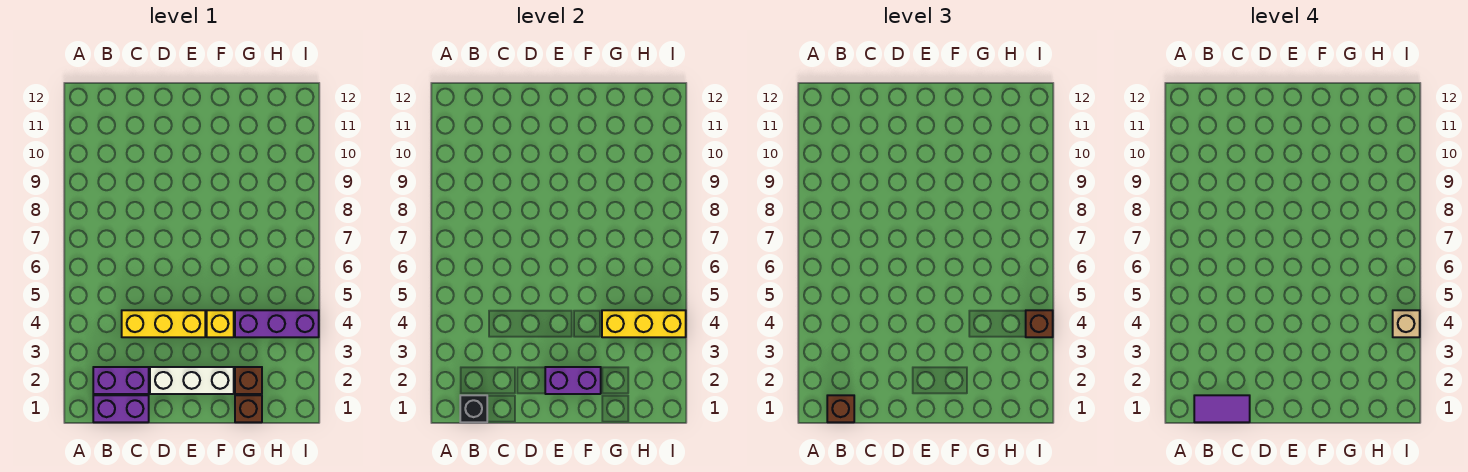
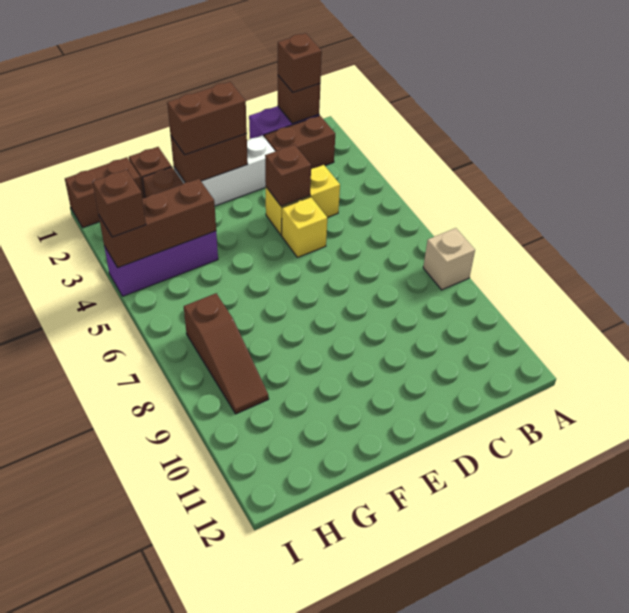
black 1x1 brick [460,395,487,422] -> brown 1x1 brick [278,76,320,123]
purple 1x2 tile [1194,395,1250,422] -> none
purple 1x2 brick [93,367,149,394] -> brown 1x2 brick [264,115,335,169]
yellow 1x3 brick [122,310,205,337] -> yellow 1x2 brick [266,165,340,235]
none -> brown 1x1 brick [265,145,311,206]
purple 1x2 brick [545,367,601,394] -> brown 1x2 brick [171,134,248,183]
none -> brown 1x2 brick [167,82,247,155]
yellow 1x1 brick [207,310,234,337] -> yellow 1x1 brick moved to [282,197,327,257]
yellow 1x3 brick [602,310,686,337] -> brown 1x3 brick [99,179,216,268]
none -> brown 1x2 brick [65,157,143,228]
none -> brown 1x3 slope [184,293,269,414]
tan 1x1 brick [1393,310,1420,337] -> tan 1x1 brick moved to [423,228,475,290]

